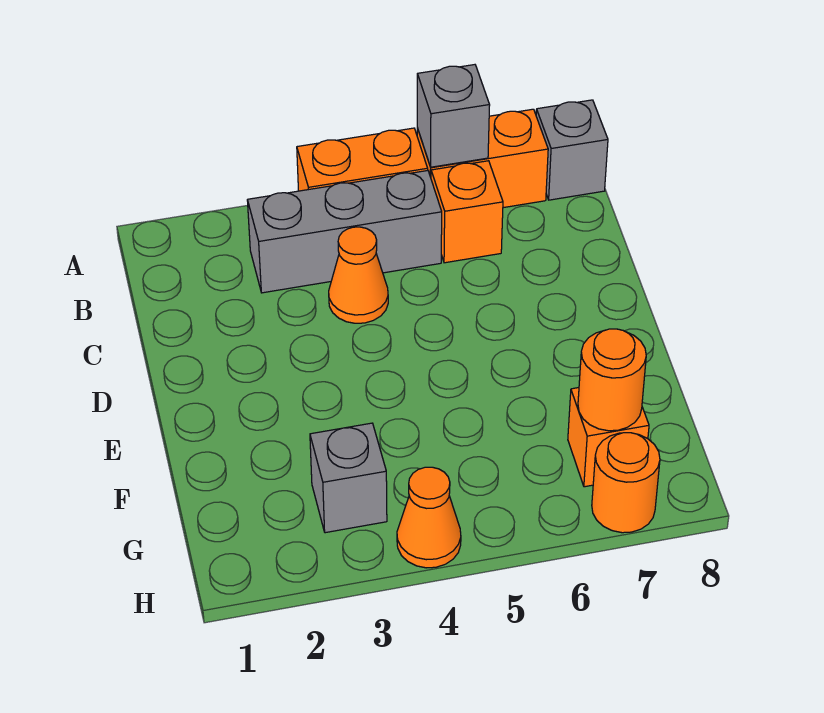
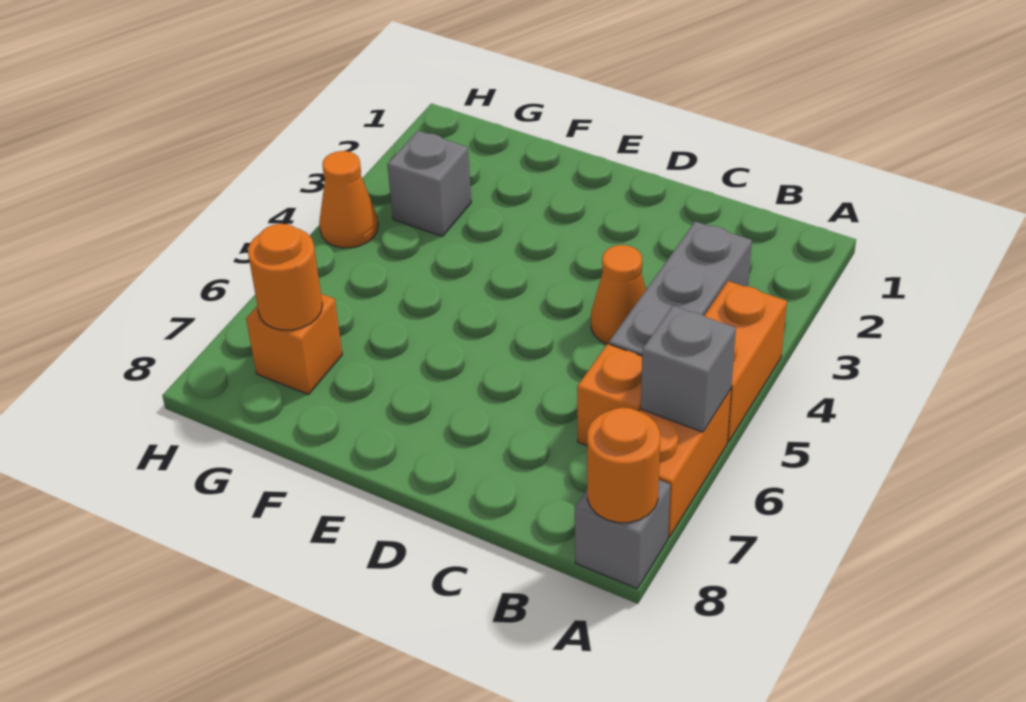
orange 1x1 round brick [592,433,660,533] -> orange 1x1 round brick moved to [587,408,660,523]

